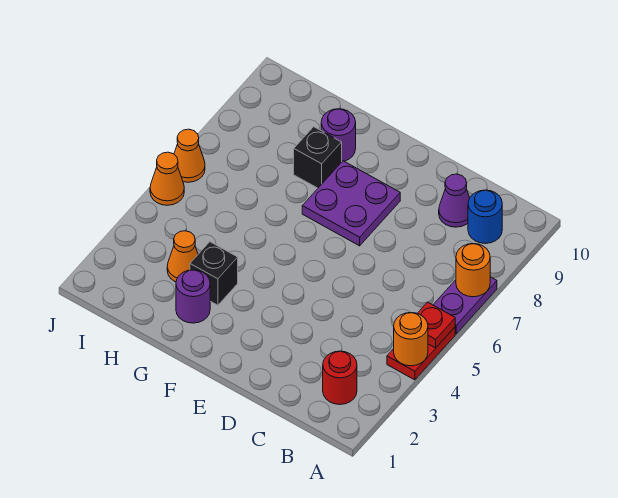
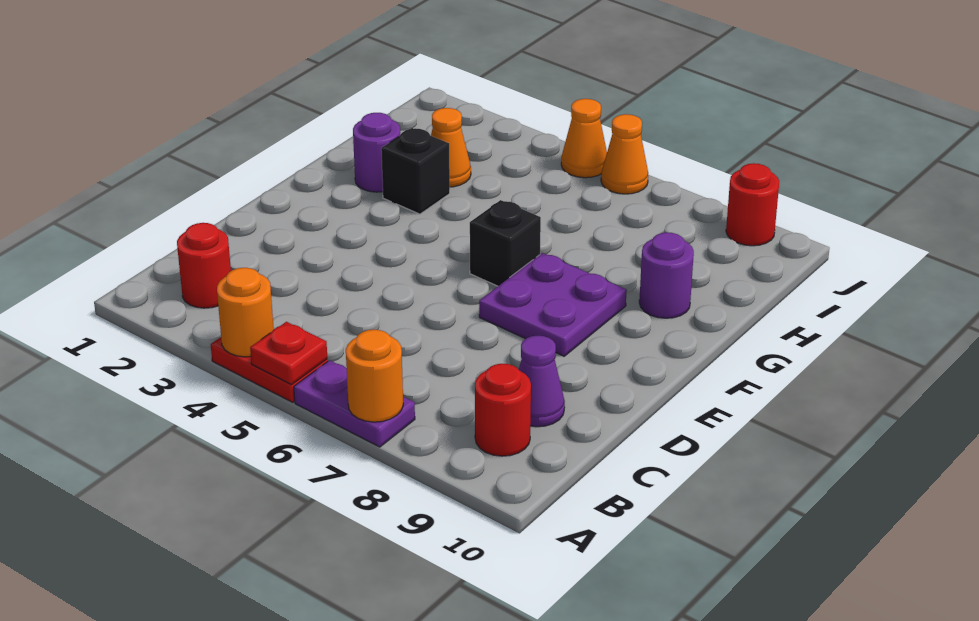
blue 1x1 round brick [468,190,502,243] -> red 1x1 round brick [475,364,531,456]
black 1x1 brick [294,127,342,188] -> black 1x1 brick moved to [470,200,541,286]
none -> red 1x1 round brick [726,163,779,246]

